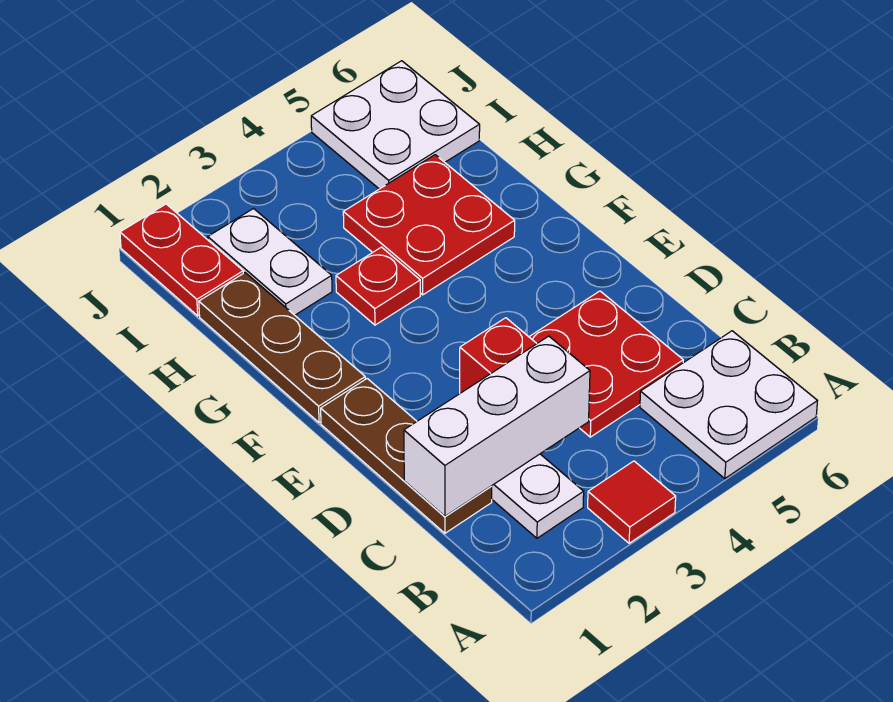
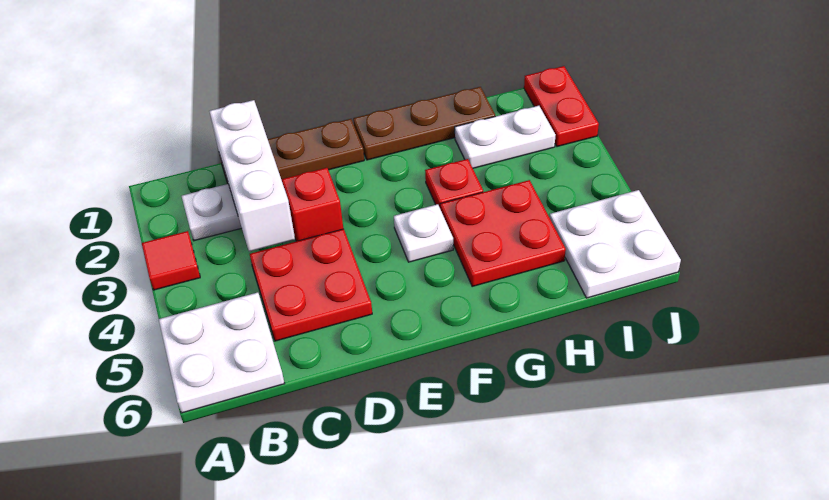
none -> white 1x1 plate [394,204,453,262]
red 1x2 plate [120,204,243,316] -> red 1x2 plate turned to [524,66,599,147]

